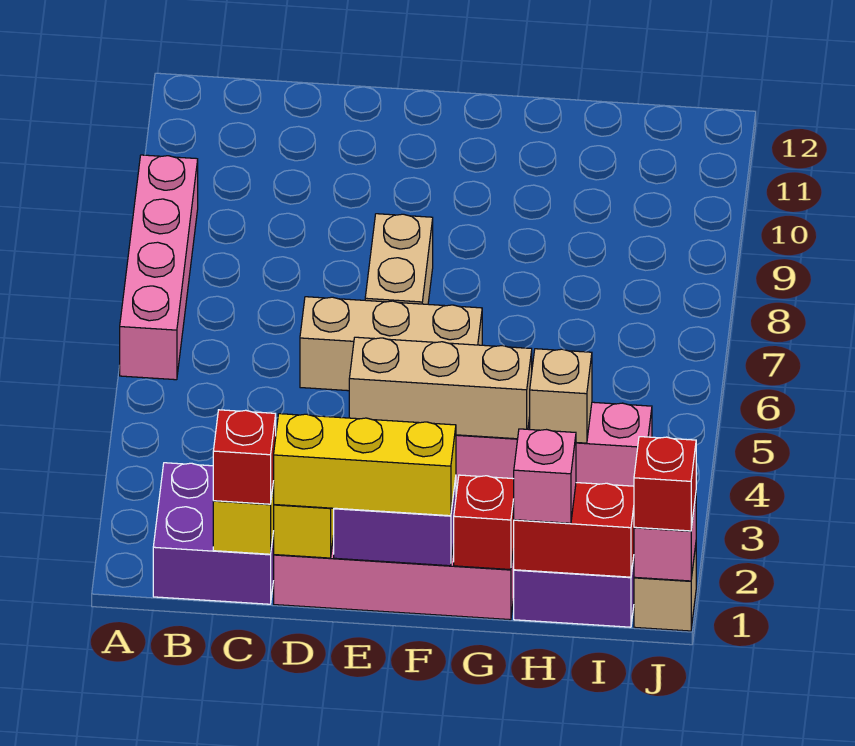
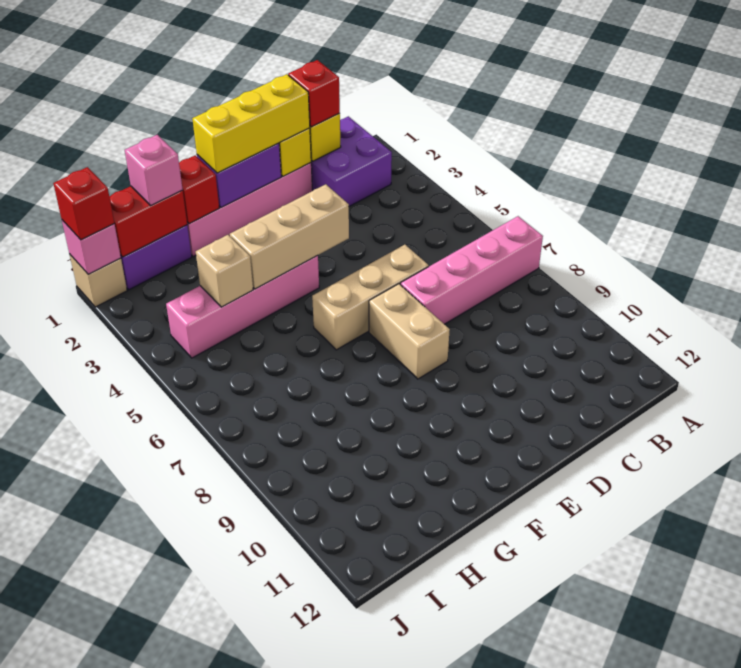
pink 1x4 brick [120,155,198,380] -> pink 1x4 brick turned to [400,216,543,324]

